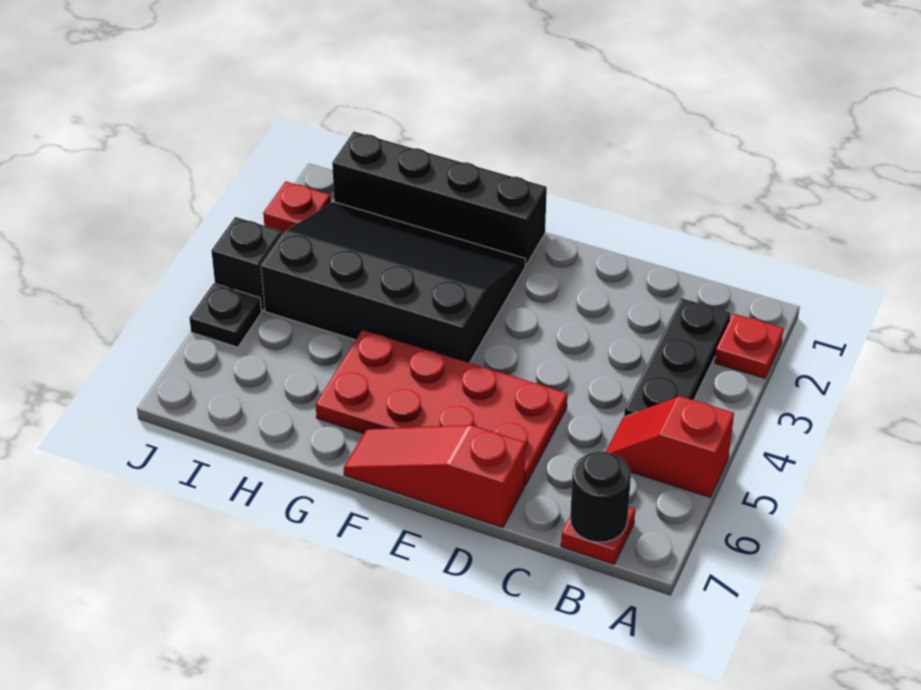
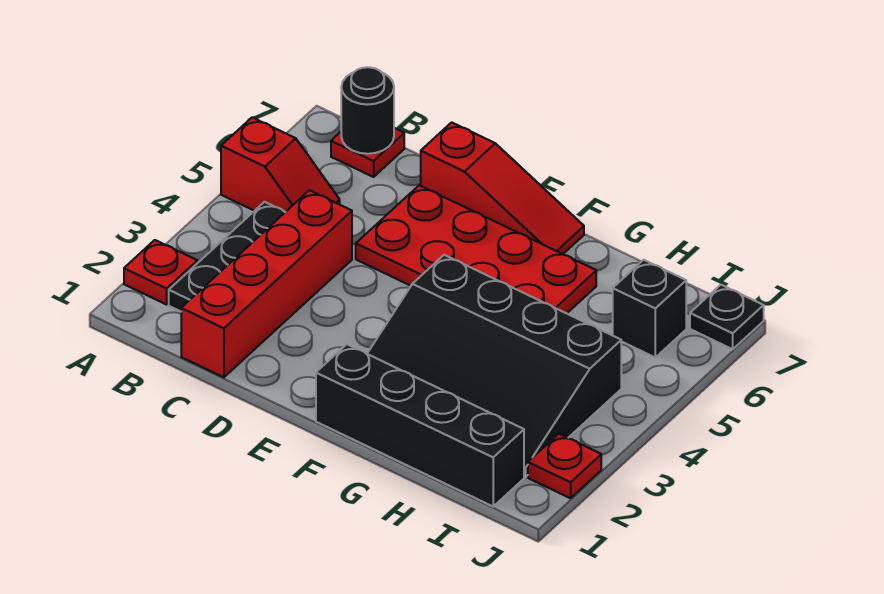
none -> red 1x4 brick [181,190,352,377]
black 1x1 brick [211,217,282,311] -> black 1x1 brick moved to [613,260,686,357]
black 1x1 plate [189,283,261,347] -> black 1x1 plate moved to [690,285,764,349]

